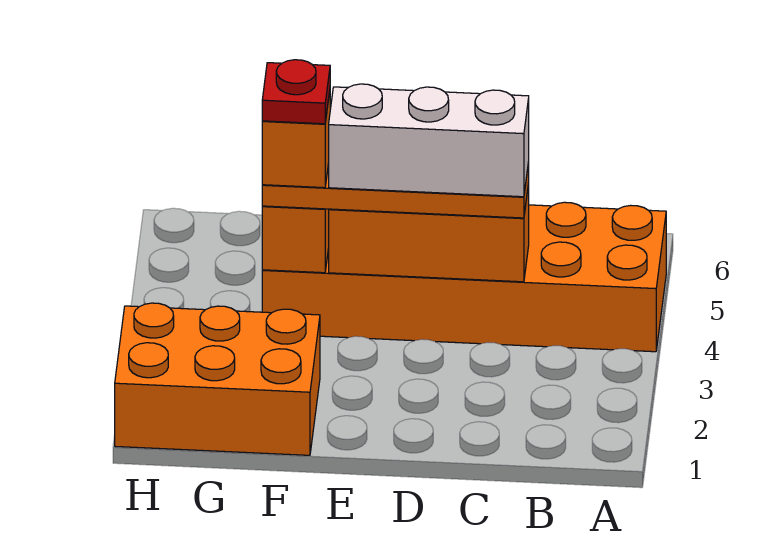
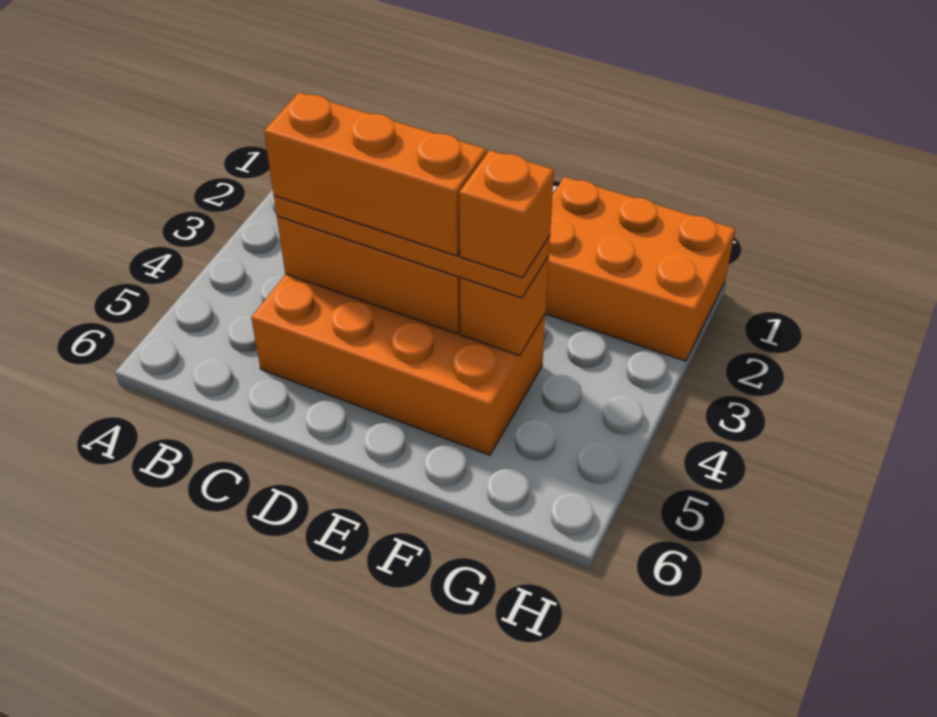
orange 2x6 brick [262,202,666,352] -> orange 2x4 brick [251,274,545,455]
white 1x3 brick [329,84,529,197] -> orange 1x3 brick [264,93,486,256]
red 1x1 plate [262,60,330,124] -> none

